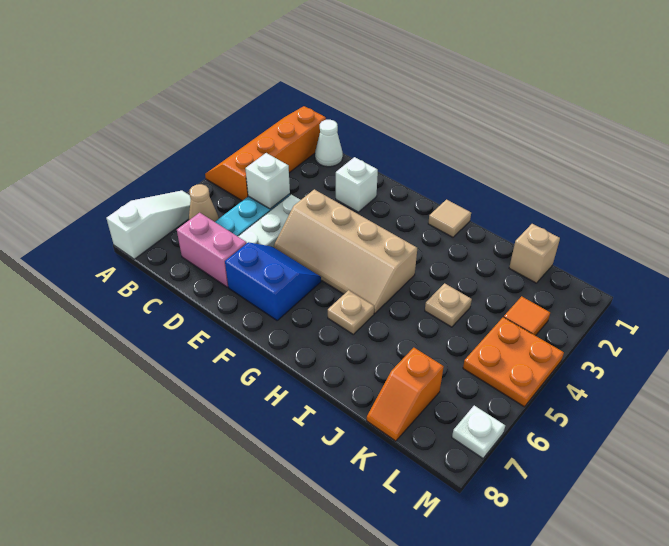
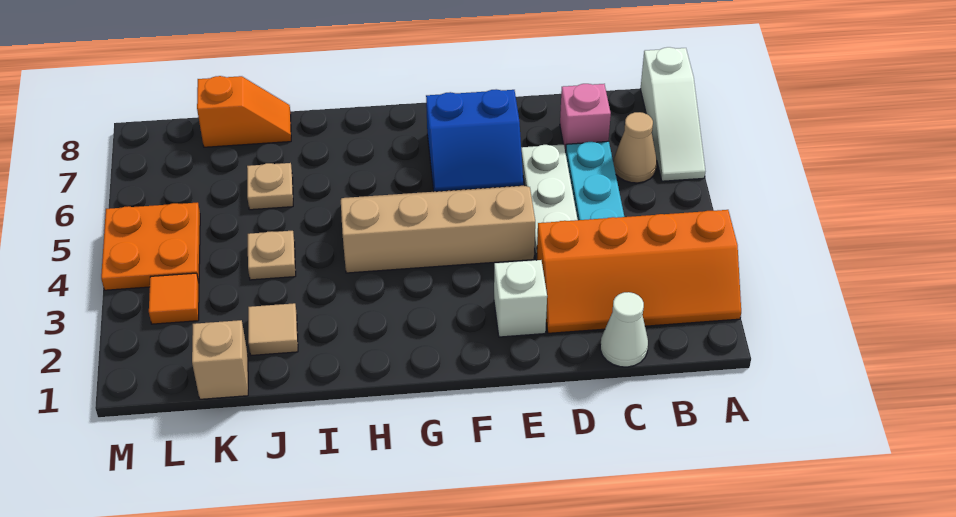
orange 2x4 slope [205,106,326,201] -> orange 2x4 slope turned to [537,210,741,333]
white 1x1 brick [245,153,290,209] -> none
pink 1x2 brick [177,213,247,287] -> pink 1x1 brick [560,84,611,152]
tan 1x1 tile [428,200,471,237] -> tan 1x1 tile moved to [248,303,298,355]
tan 1x1 plate [328,290,374,334] -> tan 1x1 plate moved to [247,163,293,210]
orange 1x2 slope [367,348,444,441] -> orange 1x2 slope turned to [197,76,291,147]
white 1x1 plate [452,406,505,458] -> none

